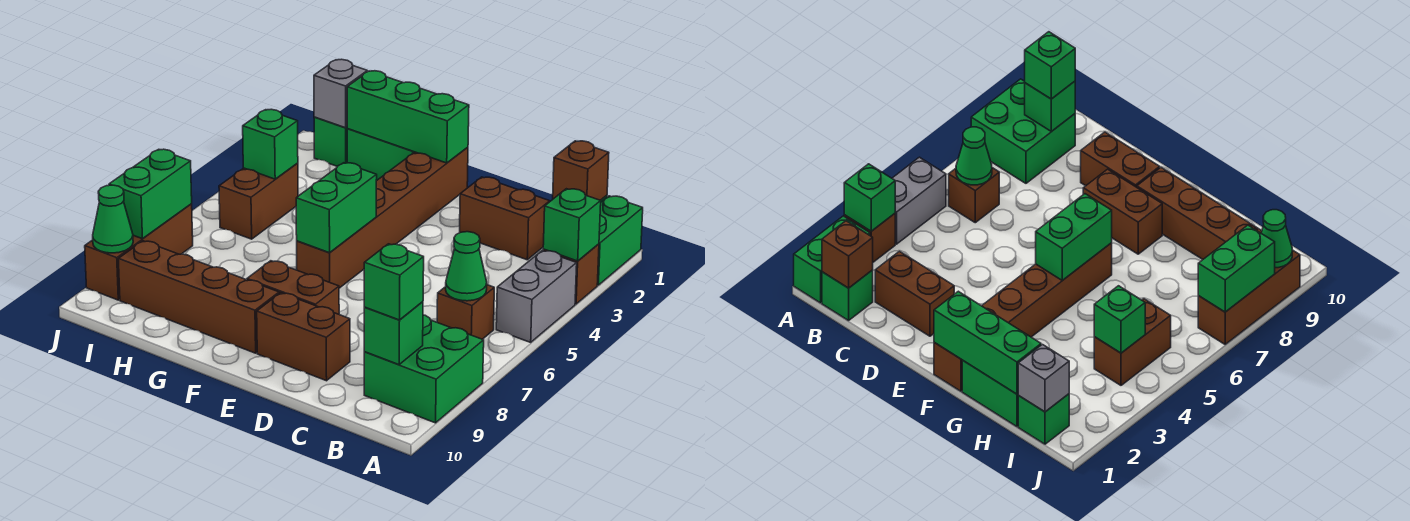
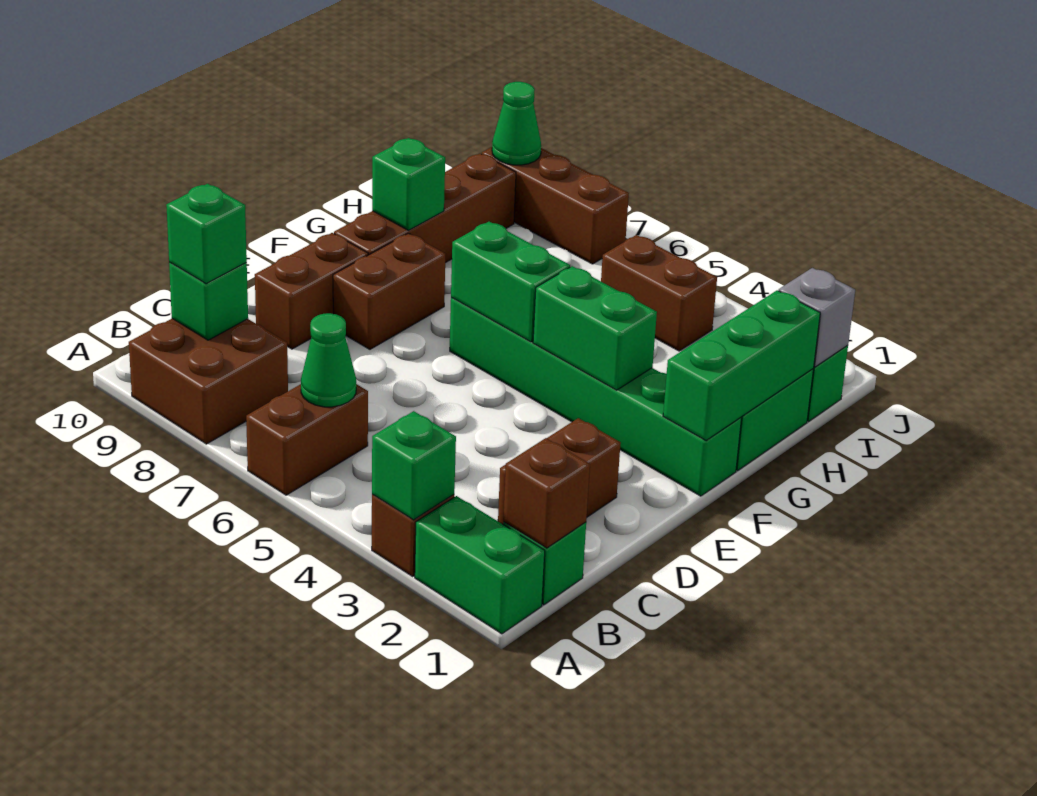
grey 1x2 brick [496,250,577,342] -> none
green 2x2 brick [364,315,484,423] -> brown 2x2 brick [129,319,288,444]
brown 1x1 brick [437,285,494,339] -> brown 1x2 brick [246,384,368,495]
brown 1x6 brick [297,147,468,288] -> green 1x6 brick [450,297,742,496]
green 1x1 brick [243,109,298,179] -> green 1x1 brick moved to [372,138,445,230]
green 1x2 brick [109,149,192,239] -> green 1x2 brick moved to [533,266,657,390]

